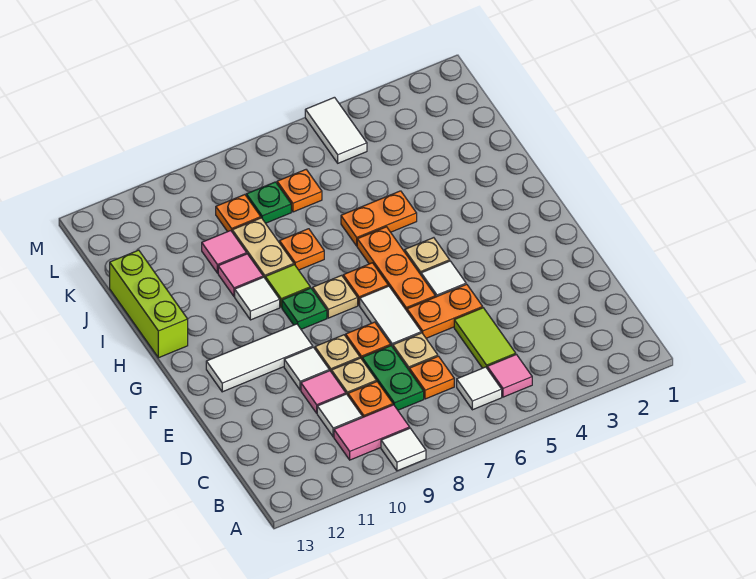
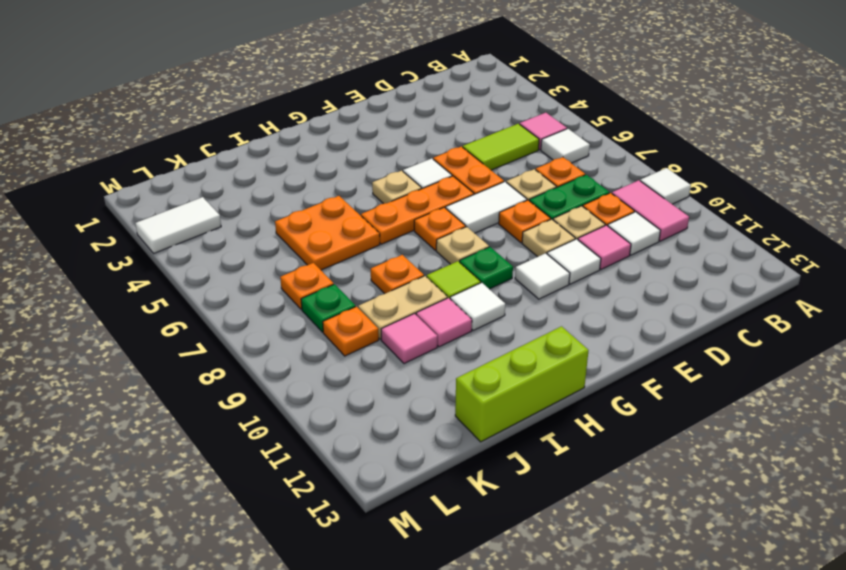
white 1x3 tile [206,324,313,392] -> white 1x1 tile [515,253,570,299]
orange 1x2 plate [341,191,417,246] -> orange 2x2 plate [275,196,380,270]
white 1x2 tile [305,97,367,163] -> white 1x2 tile moved to [135,197,221,253]

